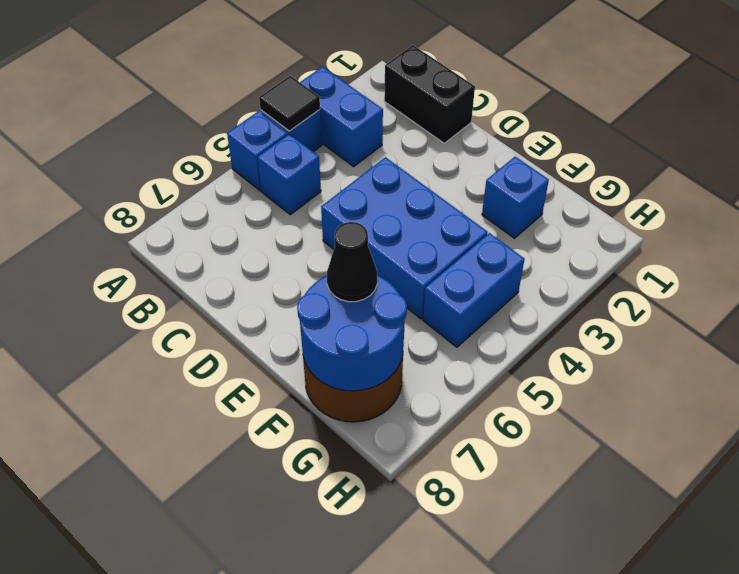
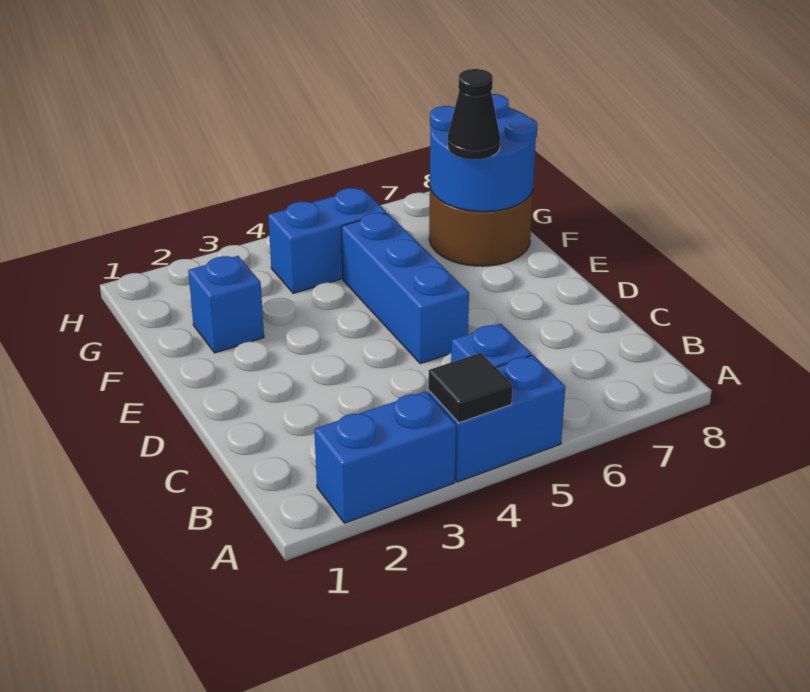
blue 1x2 brick [300,67,383,167] -> blue 1x2 brick turned to [314,391,456,523]
black 1x2 brick [384,45,475,143] -> none
blue 2x3 brick [321,157,488,319] -> blue 1x3 brick [341,213,469,364]

